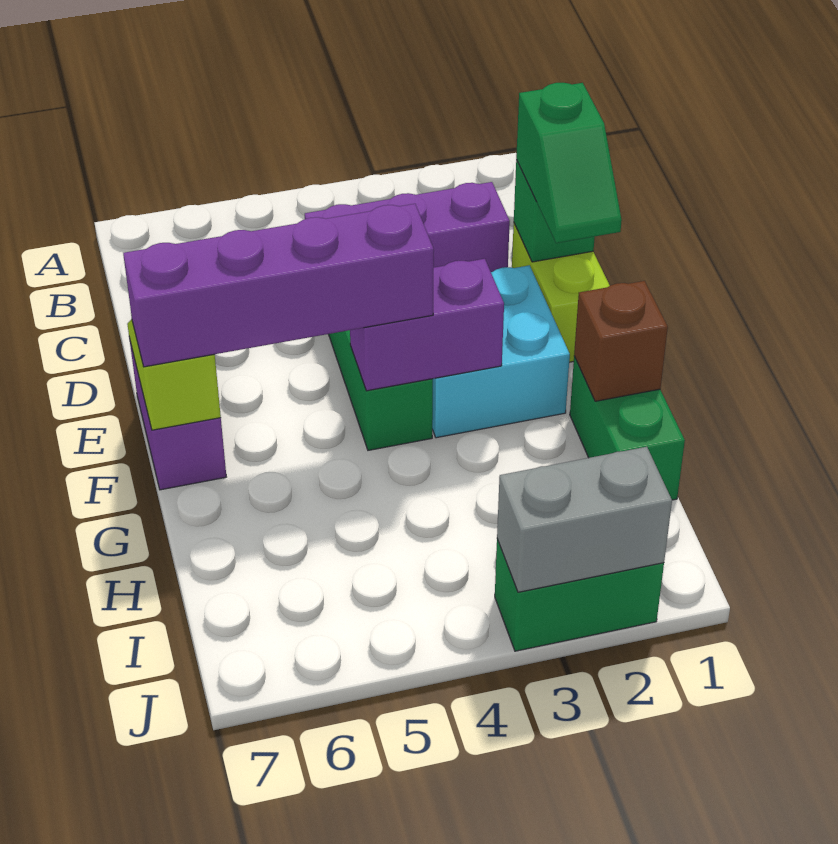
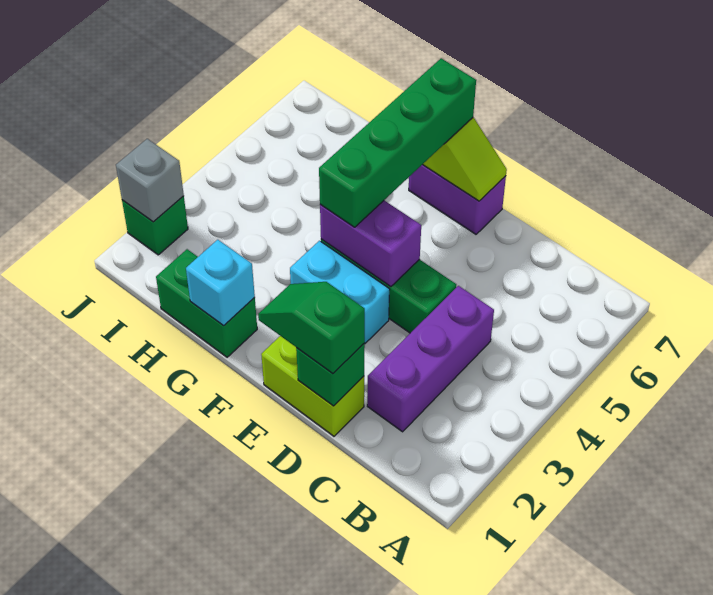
cyan 2x2 brick [432,265,570,438] -> cyan 1x2 brick [290,241,390,343]
purple 1x2 brick [350,259,504,391] -> purple 1x2 brick turned to [320,200,421,287]
purple 1x4 brick [123,204,434,367] -> green 1x4 brick [319,58,476,227]
brown 1x1 brick [574,281,668,401] -> cyan 1x1 brick [186,240,255,326]
green 1x2 brick [495,539,664,651] -> green 1x1 brick [122,196,188,255]
grey 1x2 brick [497,447,672,592] -> grey 1x1 brick [116,139,184,222]

